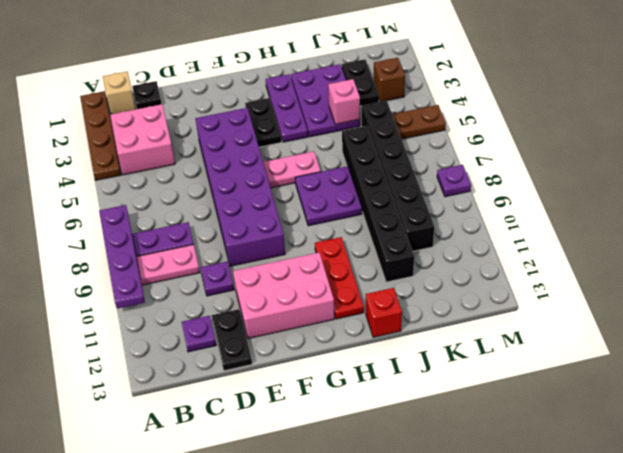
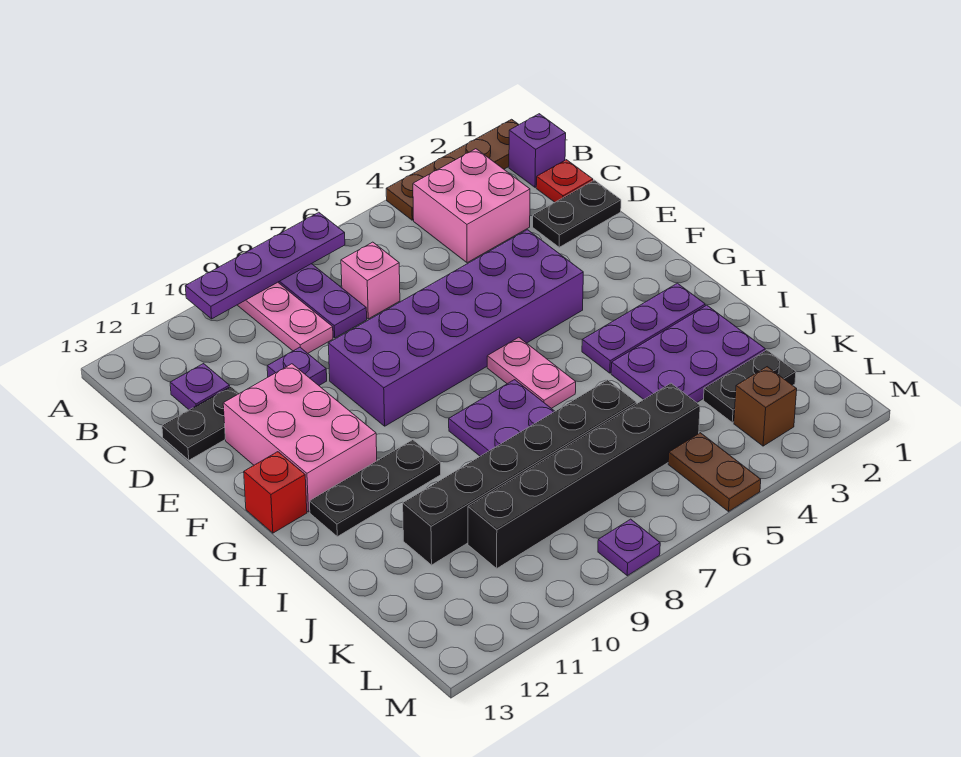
tan 1x1 brick [103,72,136,114] -> purple 1x1 brick [509,114,566,187]
black 1x1 plate [132,81,162,109] -> red 1x1 plate [536,160,593,202]
black 1x2 plate [245,98,282,147] -> black 1x2 plate moved to [533,180,621,247]
red 1x3 plate [315,237,364,319] -> black 1x3 plate [309,440,441,537]
red 1x1 brick [366,288,402,337] -> red 1x1 brick moved to [244,452,307,533]
pink 1x1 brick [328,79,360,124] -> pink 1x1 brick moved to [341,242,400,319]

